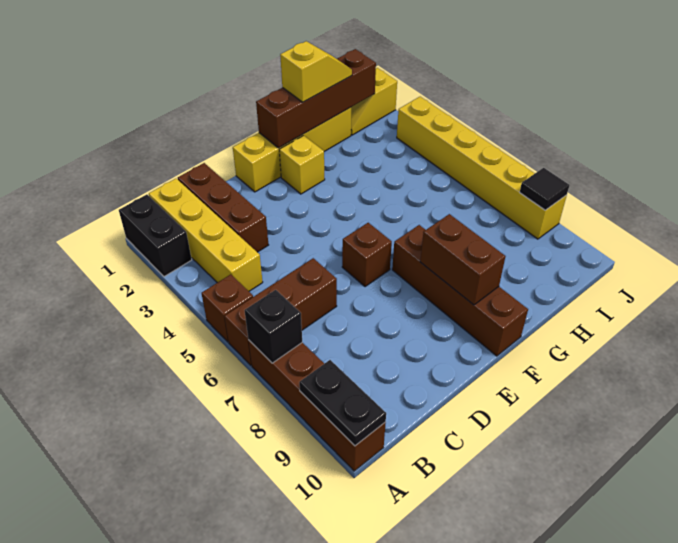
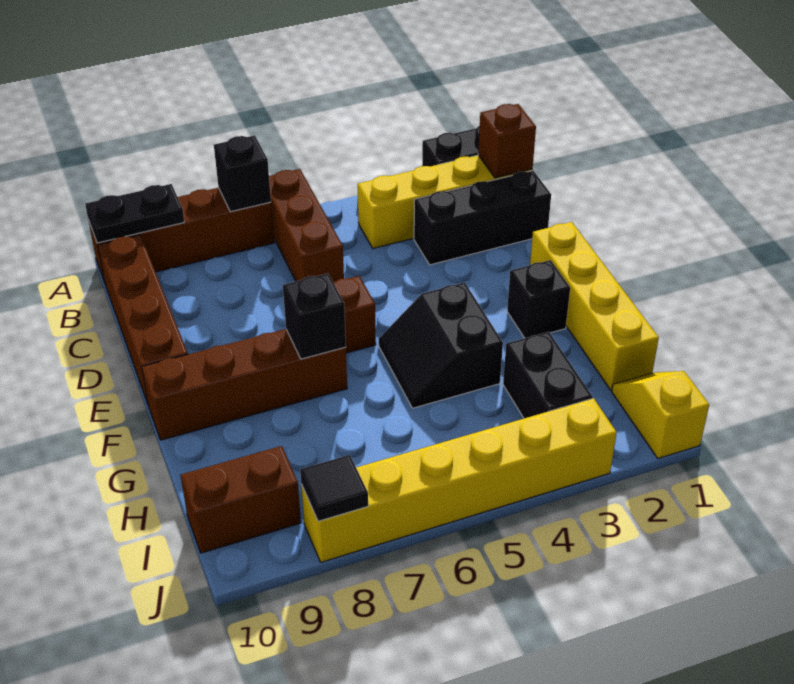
brown 1x1 brick [202,274,253,342] -> brown 1x1 brick moved to [478,104,536,178]
brown 1x3 brick [178,163,268,252] -> black 1x3 brick [414,171,551,265]
brown 1x4 brick [256,49,376,148] -> brown 1x4 brick moved to [98,235,188,404]
yellow 1x1 brick [279,136,325,194] -> black 1x1 brick [507,260,570,338]
none -> black 2x2 slope [379,282,503,408]
none -> black 1x1 brick [283,274,346,359]
brown 1x2 brick [420,214,506,305] -> brown 1x2 brick moved to [181,446,301,553]
yellow 1x2 slope [280,41,352,102] -> none
none -> black 1x2 brick [503,332,593,418]

